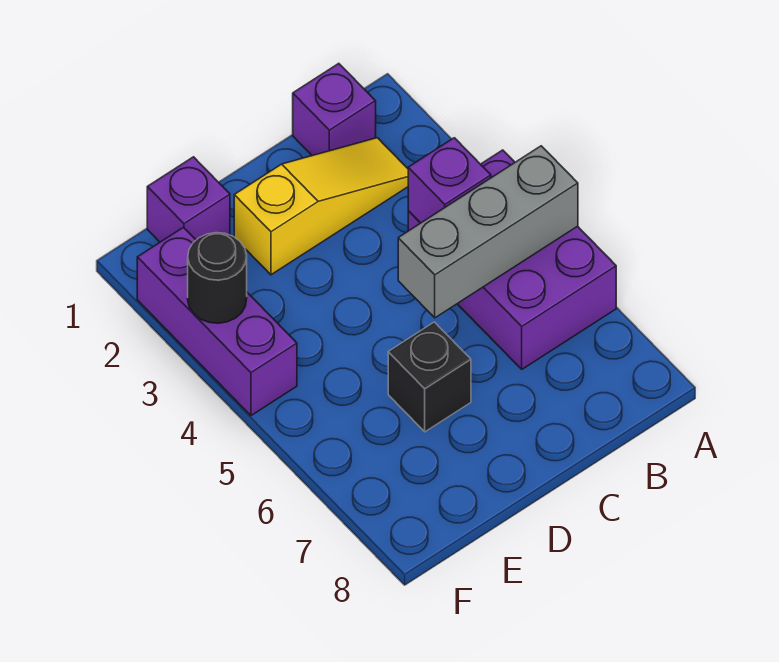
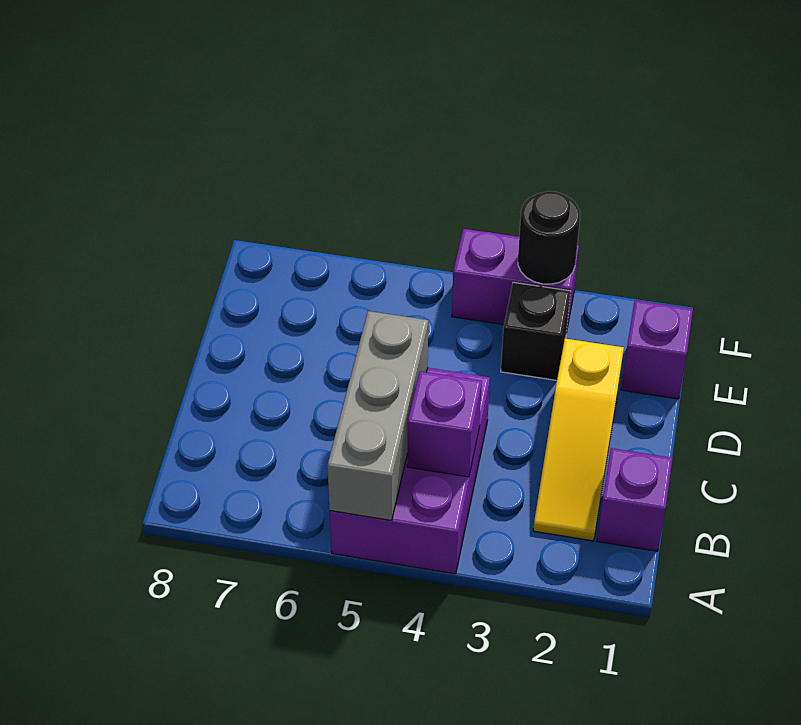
purple 2x3 brick [408,150,616,369] -> purple 2x3 brick turned to [330,368,490,574]
black 1x1 brick [388,322,471,432] -> black 1x1 brick moved to [501,282,571,380]
purple 1x3 brick [137,227,297,416] -> purple 1x2 brick [452,229,579,332]

